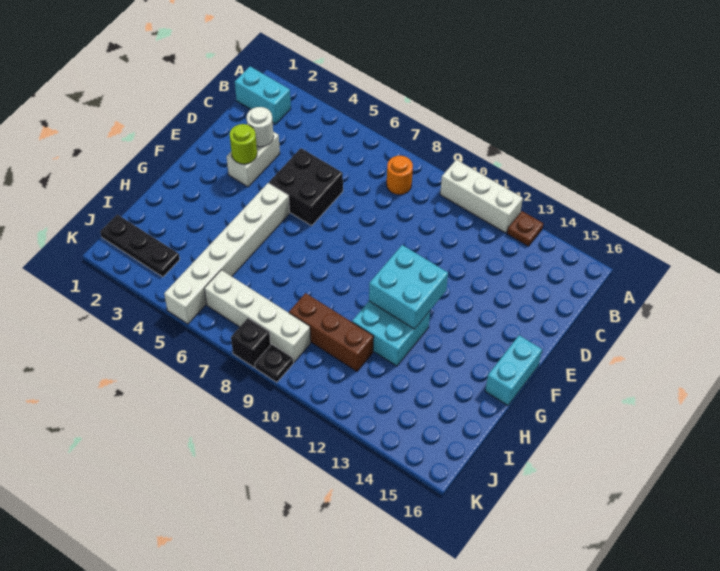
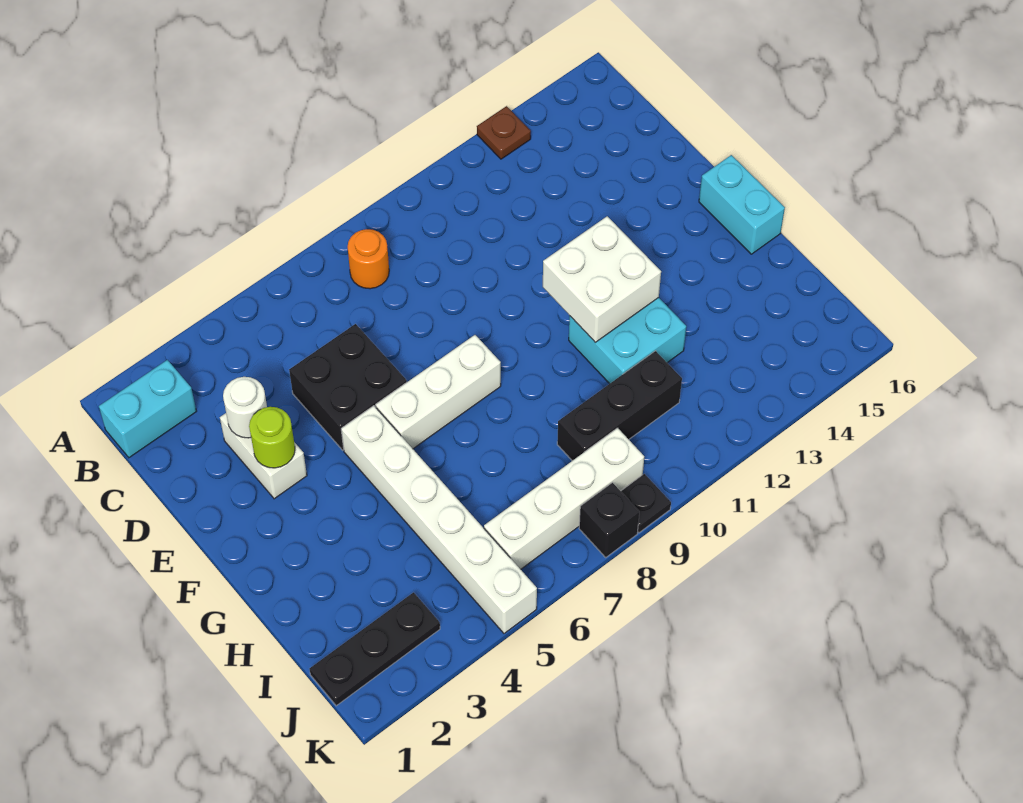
white 1x3 brick [440,160,523,233] -> white 1x3 brick moved to [376,335,501,449]
cyan 2x2 brick [369,245,448,329] -> white 2x2 brick [543,216,661,342]
brown 1x3 brick [289,293,374,371] -> black 1x3 brick [557,351,682,461]

